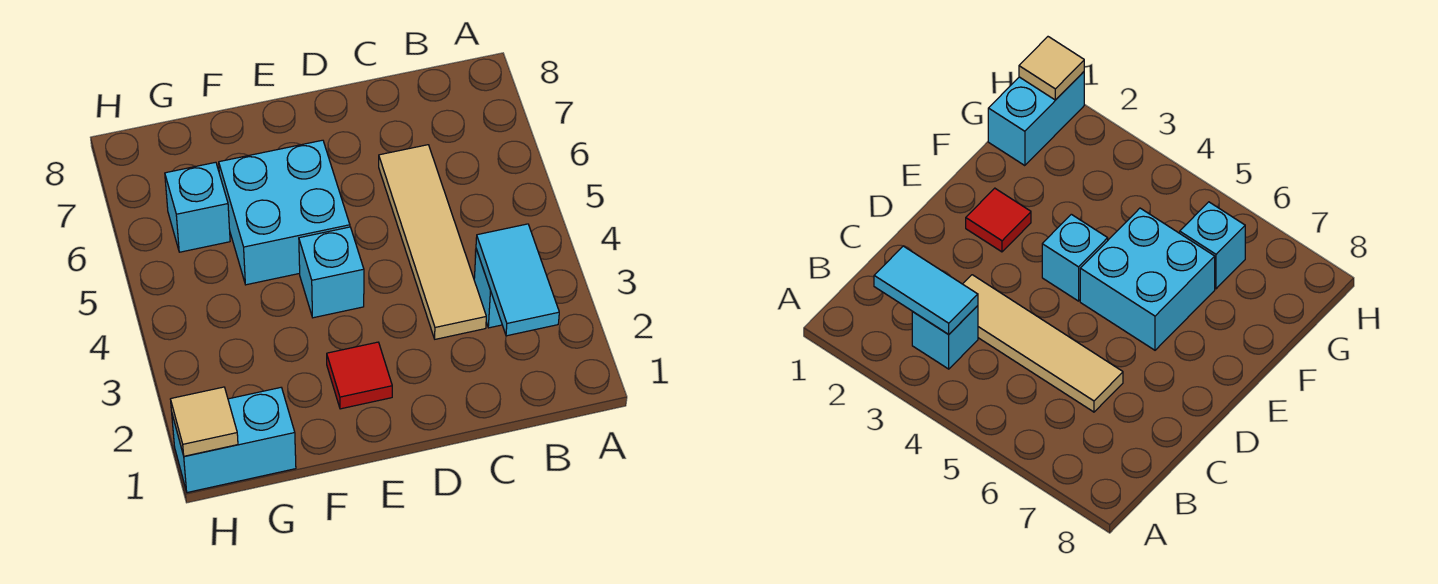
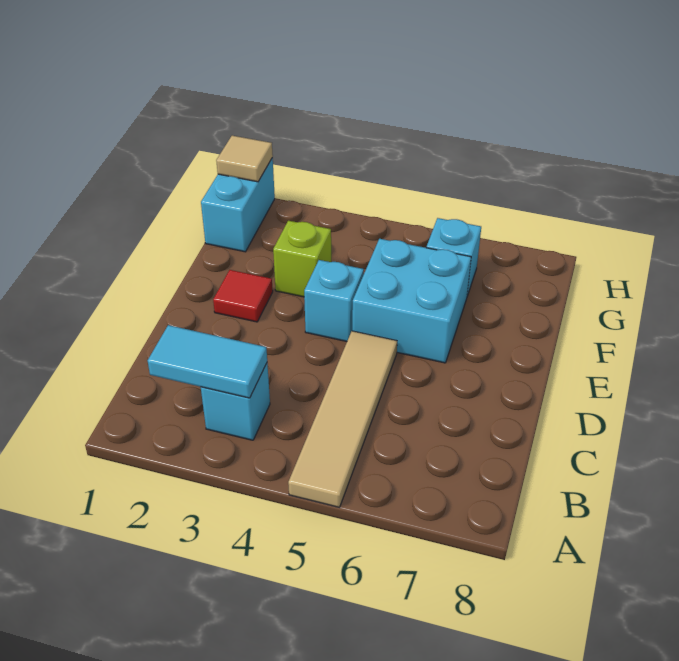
tan 1x4 tile [379,145,486,339] -> tan 1x4 tile turned to [288,331,397,507]
none -> lime 1x1 brick [273,221,331,297]

